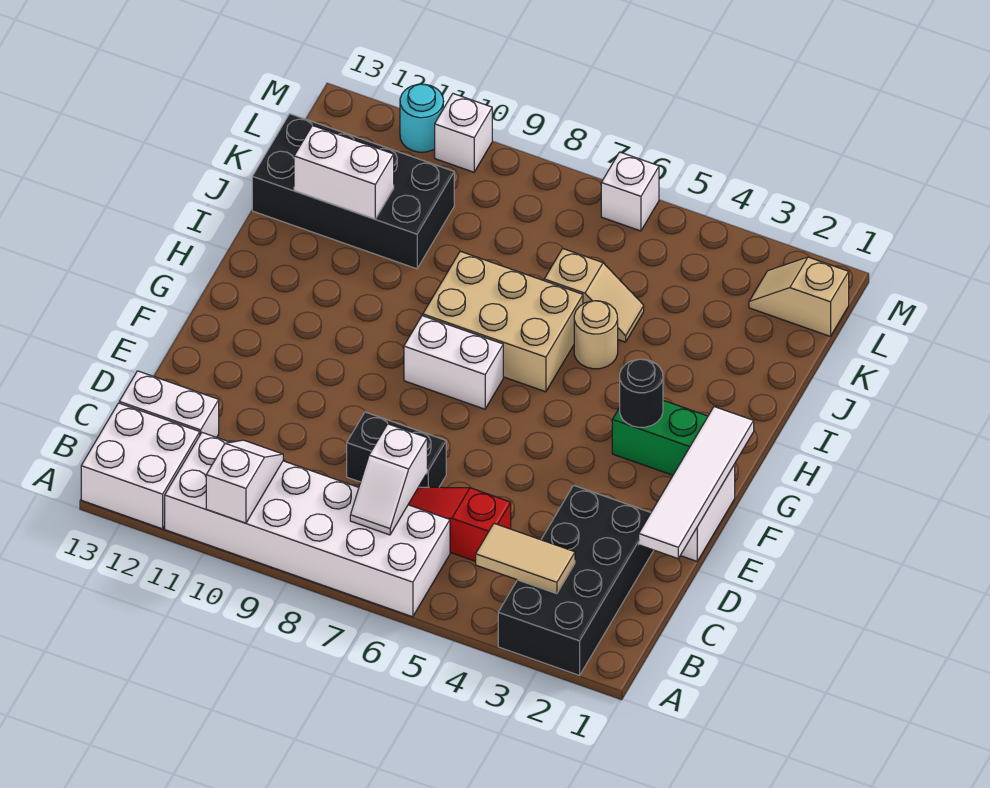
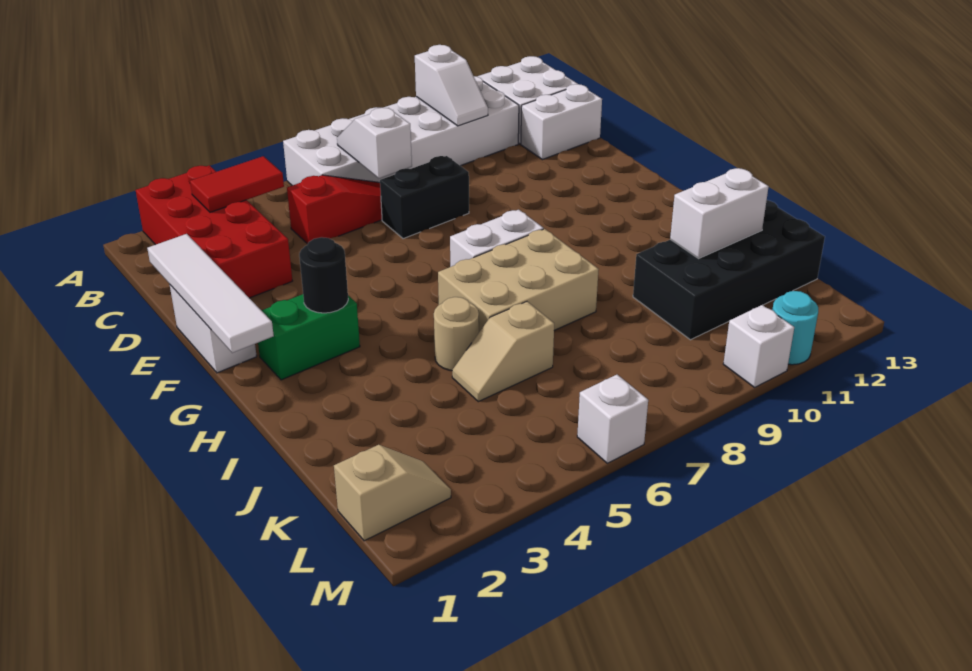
black 2x4 brick [498,485,654,675] -> red 2x4 brick [136,165,292,298]
tan 1x2 tile [476,524,575,594] -> red 1x2 tile [190,156,284,212]

